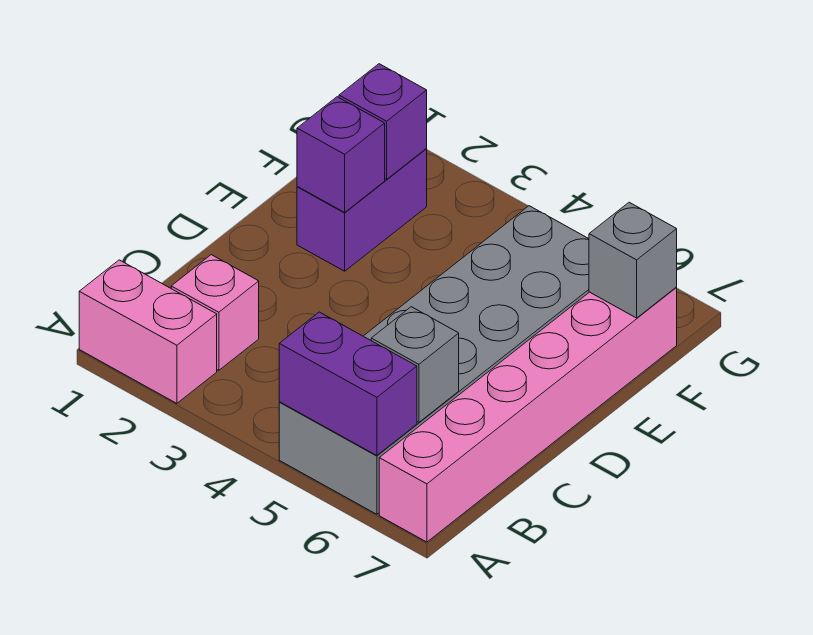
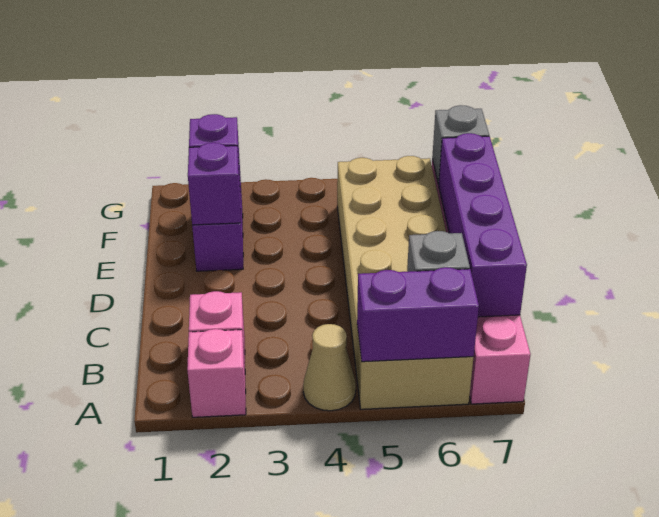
pink 1x2 brick [79,260,217,403] -> pink 1x1 brick [187,329,246,417]
none -> tan 1x1 cone [303,324,356,411]
grey 2x6 brick [279,206,589,514] -> tan 2x6 brick [337,156,474,409]
none -> purple 1x4 brick [438,133,527,317]

